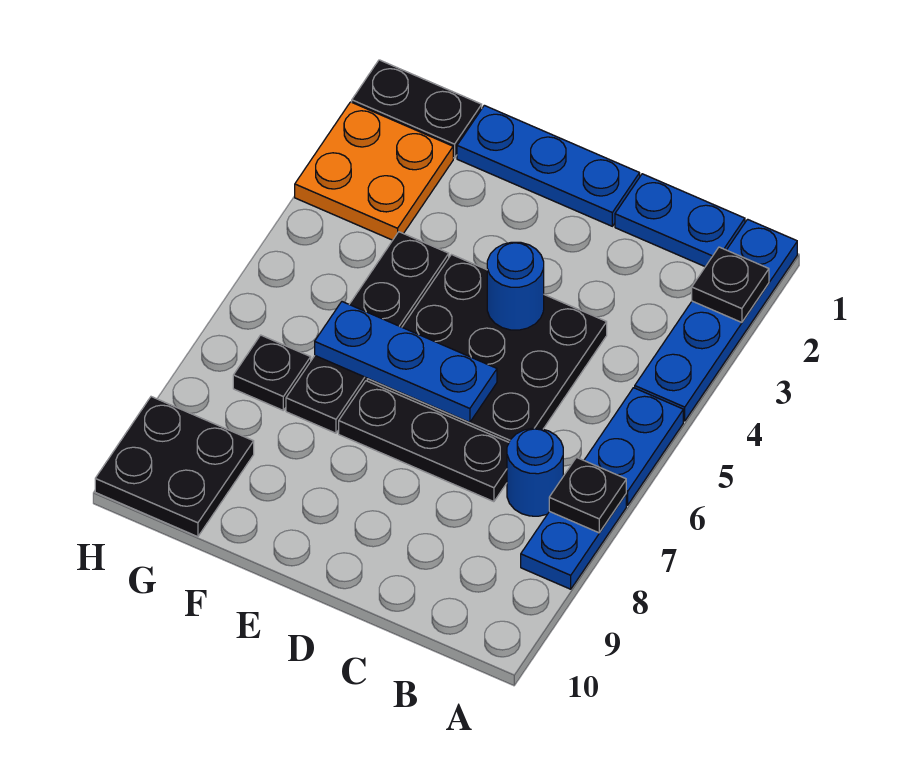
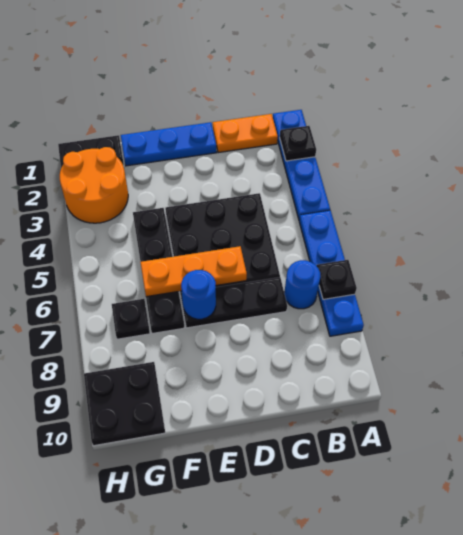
blue 1x2 plate [615,174,745,267] -> orange 1x2 plate [213,114,278,153]
blue 1x1 round brick [487,242,544,330] -> blue 1x1 round brick moved to [181,270,216,319]
blue 1x3 plate [315,302,497,423] -> orange 1x3 plate [141,246,247,297]
orange 2x2 plate [295,102,453,240] -> orange 2x2 round brick [60,147,128,223]

